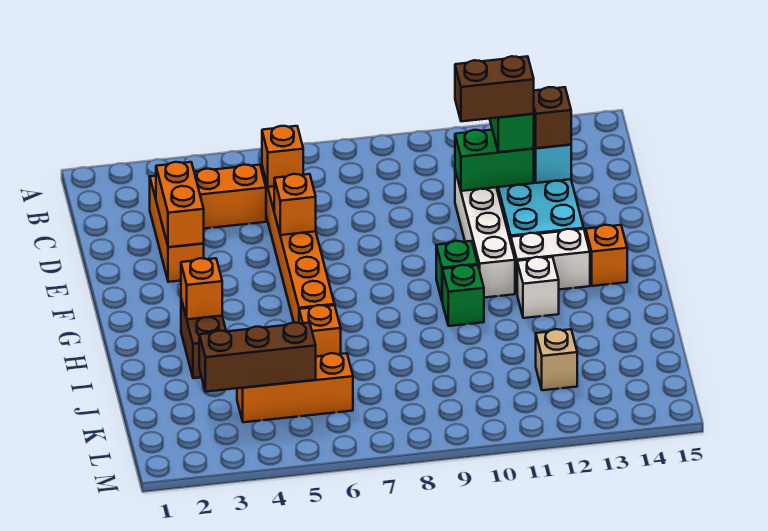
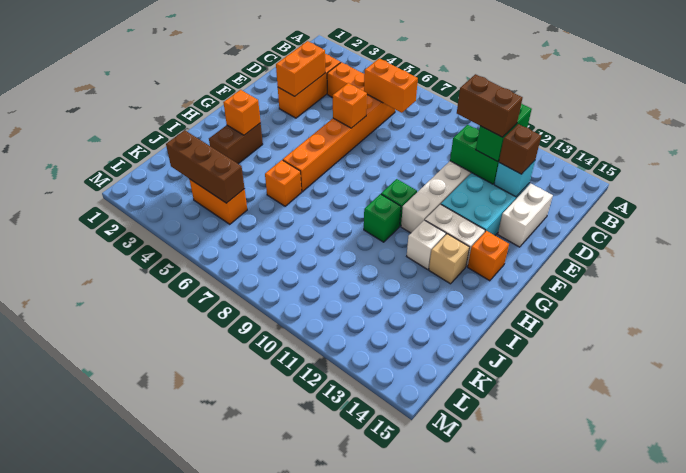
orange 1x1 brick [262,126,303,187] -> orange 1x2 brick [364,58,418,113]
none -> white 1x2 brick [498,184,553,247]
orange 1x3 brick [237,353,353,422] -> orange 1x2 brick [189,179,247,224]
tan 1x1 brick [536,329,577,390] -> tan 1x1 brick moved to [429,234,469,284]

